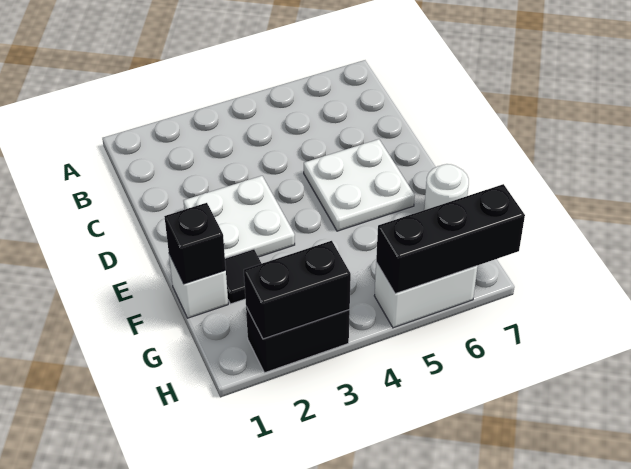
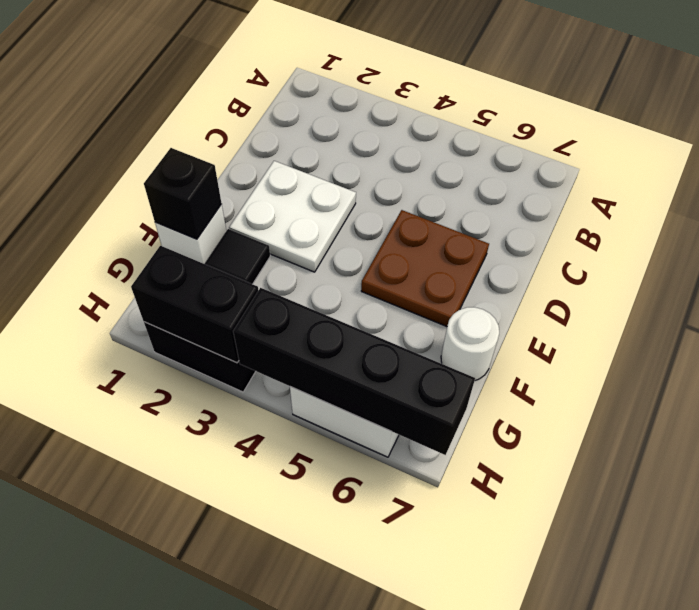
white 2x2 plate [304,139,415,231] -> brown 2x2 plate [361,210,489,327]
black 1x3 brick [376,184,525,294] -> black 1x4 brick [233,288,475,455]

